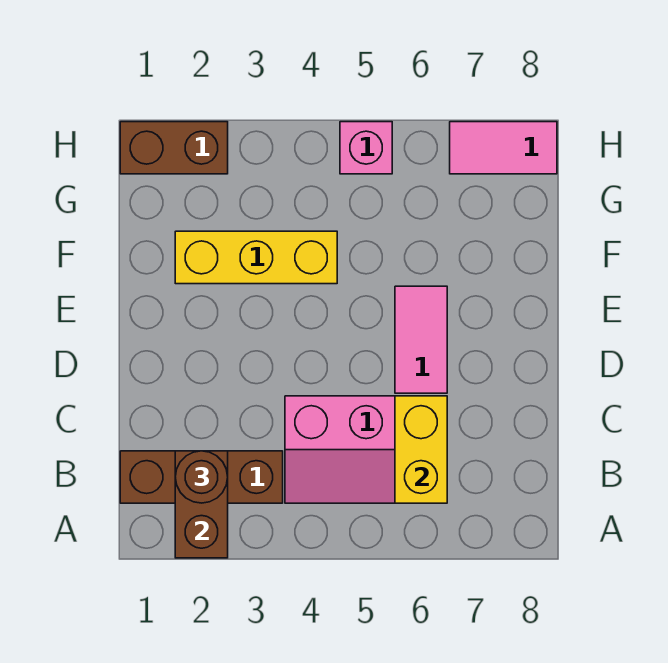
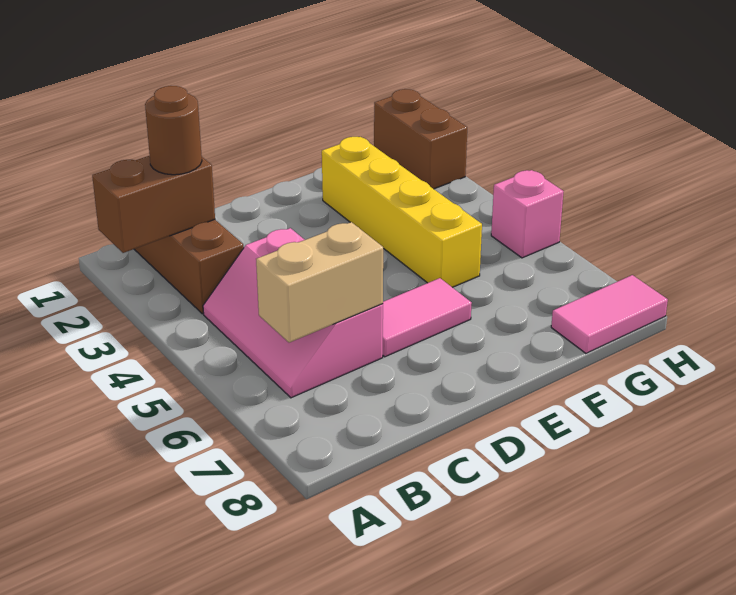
yellow 1x2 brick [395,396,447,503] -> tan 1x2 brick [256,222,383,343]
yellow 1x3 brick [175,231,337,284] -> yellow 1x4 brick [322,137,482,287]
pink 1x2 tile [450,122,557,174] -> pink 1x2 tile turned to [551,275,668,353]

